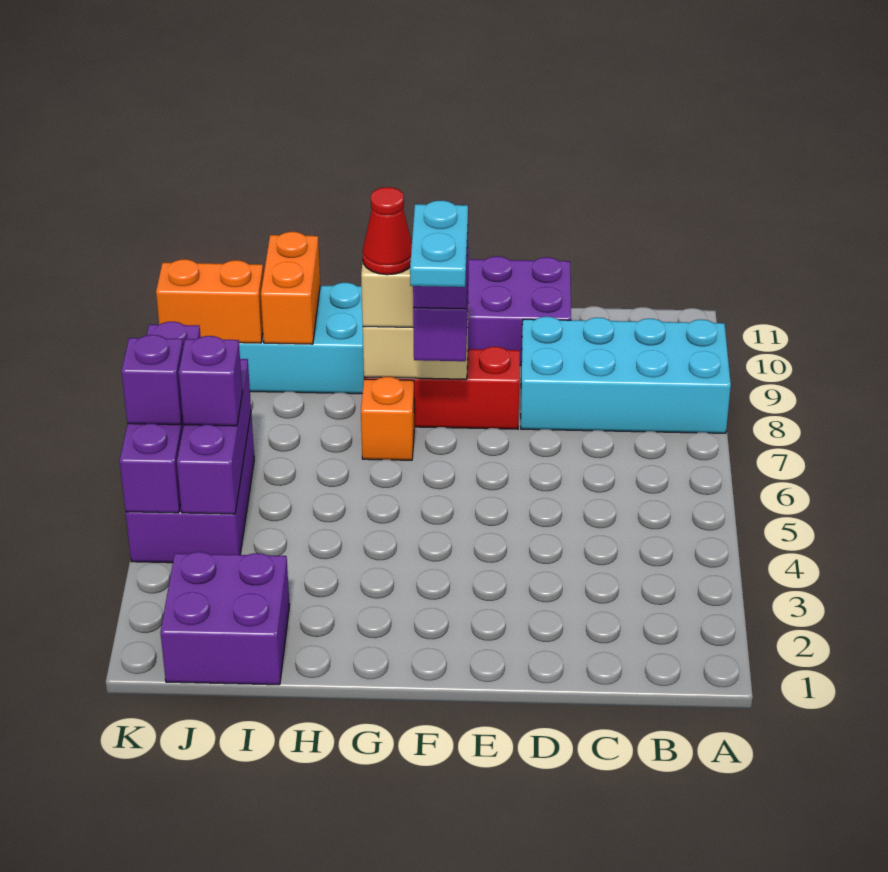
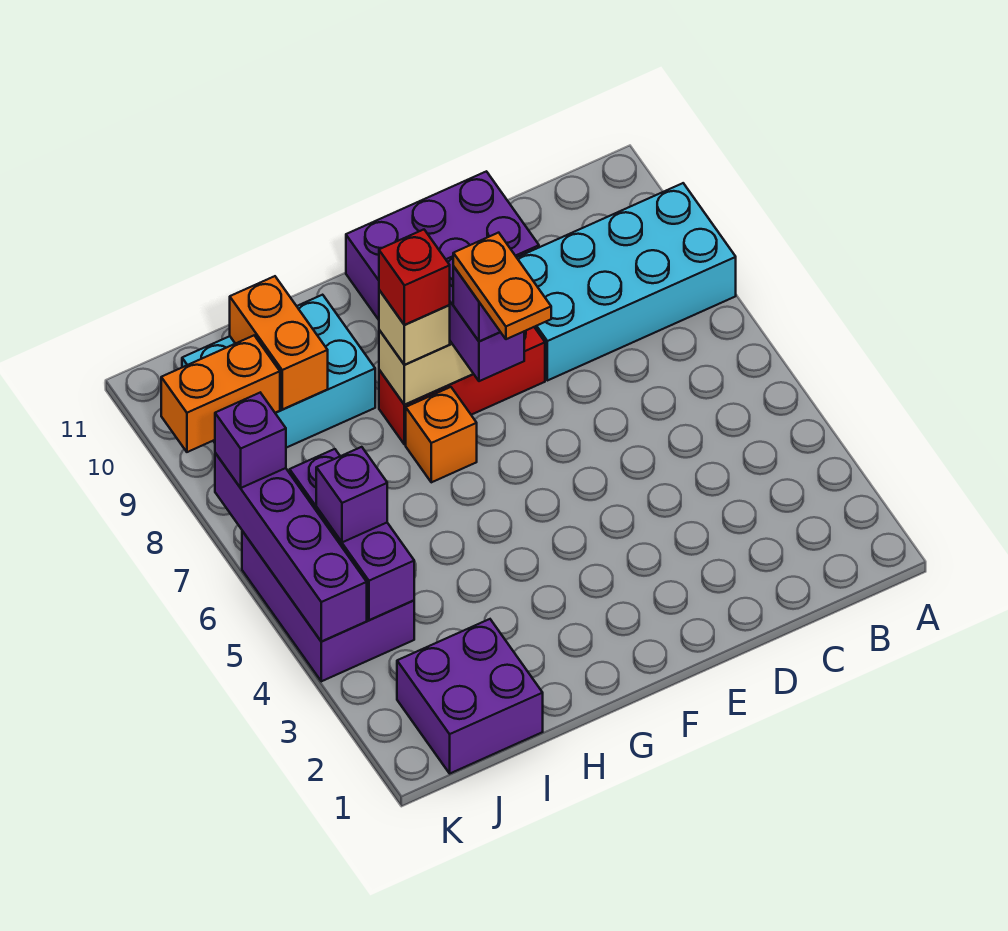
cyan 1x2 plate [410,201,468,287] -> orange 1x2 plate [453,233,551,339]
red 1x1 cone [362,187,412,275] -> red 1x1 brick [379,230,450,325]
purple 1x1 brick [121,335,183,425] -> purple 1x1 brick moved to [215,393,286,488]

